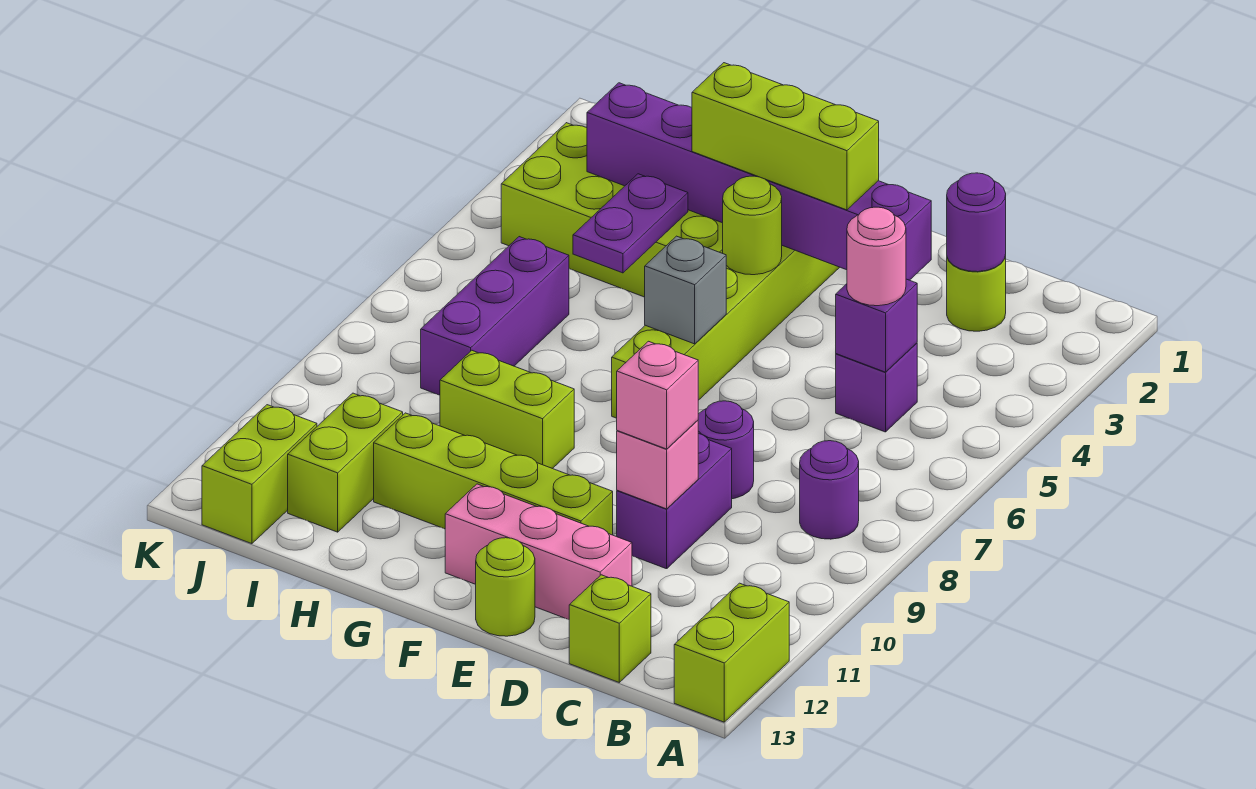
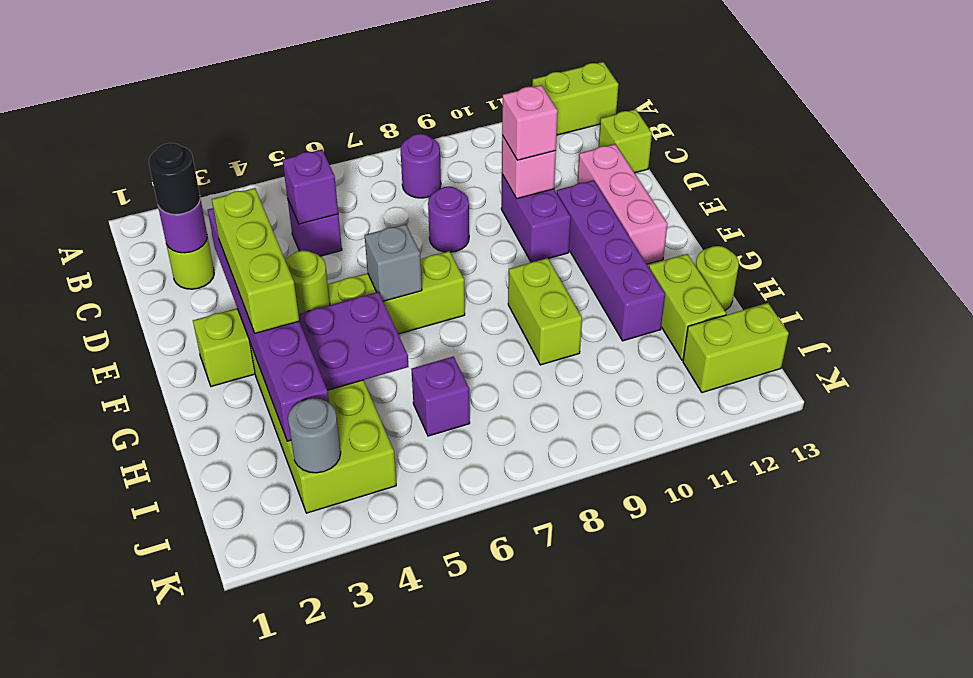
none -> black 1x1 round brick [149,143,200,214]
pink 1x1 round brick [847,207,906,306] -> none
purple 1x2 brick [617,433,732,569] -> purple 1x2 brick turned to [501,174,571,262]
lime 1x4 brick [374,413,613,535] -> purple 1x4 brick [557,180,665,341]
lime 1x1 round brick [476,538,535,636] -> lime 1x1 round brick moved to [696,246,739,310]
purple 1x2 plate [573,174,688,273] -> purple 2x2 plate [298,292,409,390]
purple 1x3 brick [421,237,569,395] -> purple 1x1 brick [411,357,470,436]
lime 1x2 brick [288,393,403,532] -> lime 1x2 brick turned to [649,254,726,360]
none -> grey 1x1 round brick [288,398,341,473]

